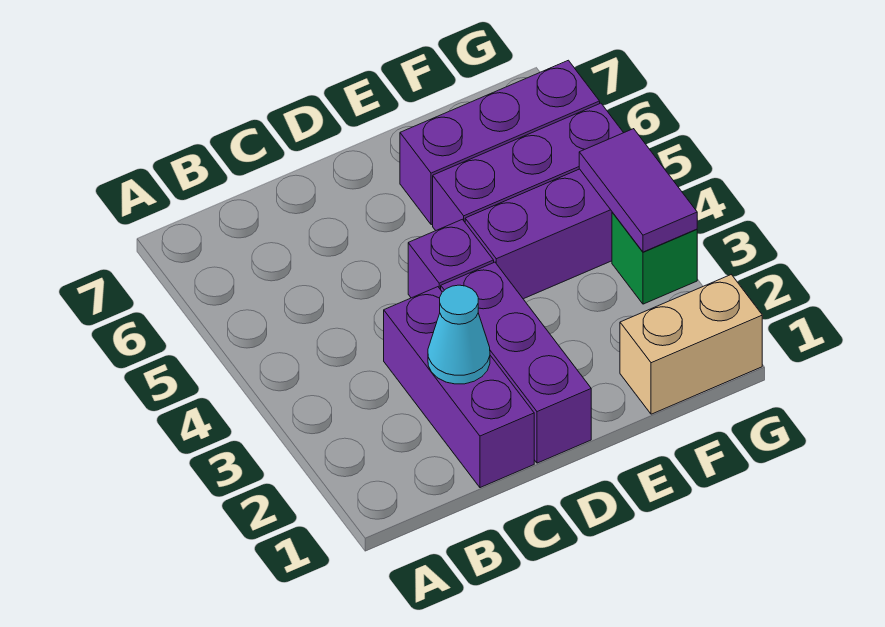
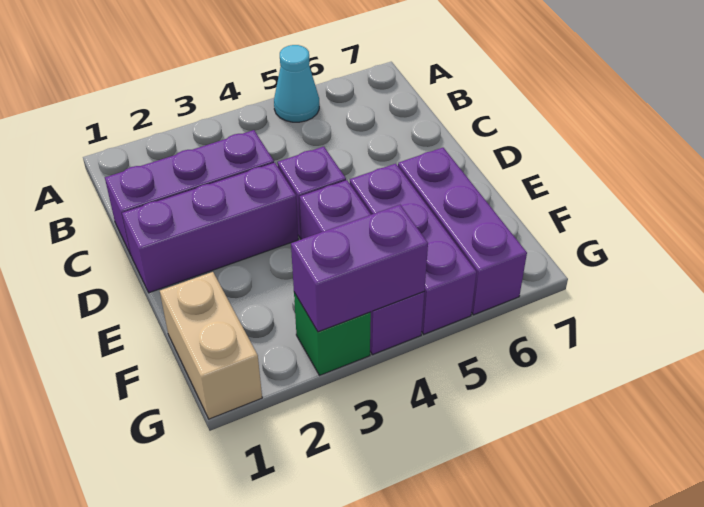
cyan 1x1 cone [428,285,490,384] -> cyan 1x1 cone moved to [274,45,319,122]
purple 1x2 tile [579,129,697,252] -> purple 1x2 brick [291,205,428,332]

